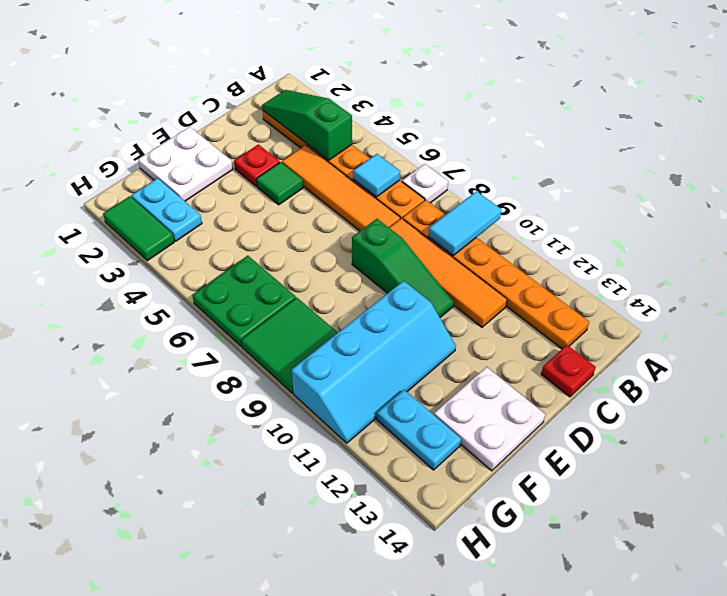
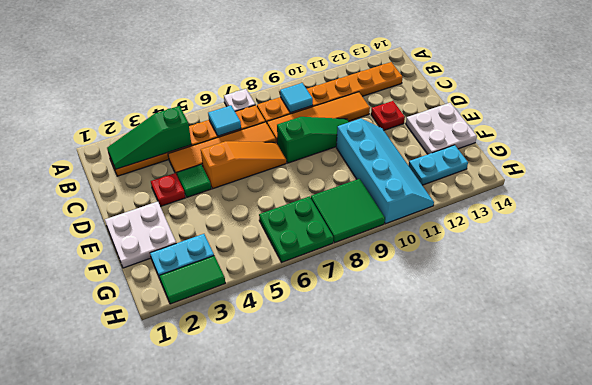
cyan 1x2 tile [428,191,502,255] -> cyan 1x1 tile [280,83,313,113]
red 1x1 plate [541,345,596,397] -> red 1x1 plate moved to [371,101,405,130]
none -> orange 1x3 slope [201,141,286,189]

